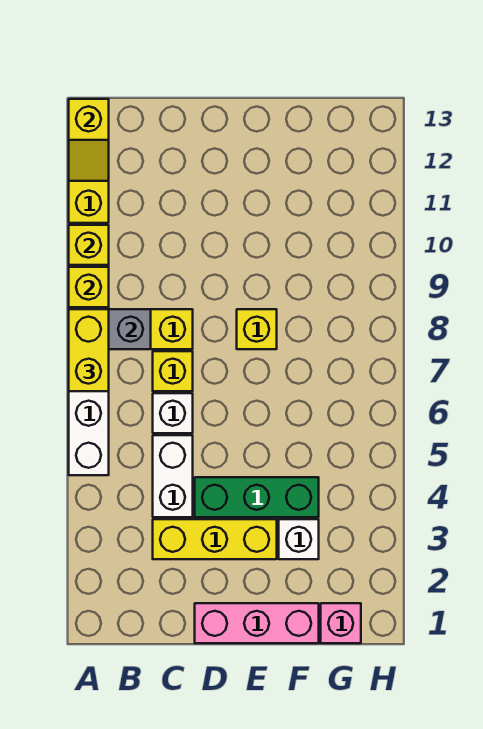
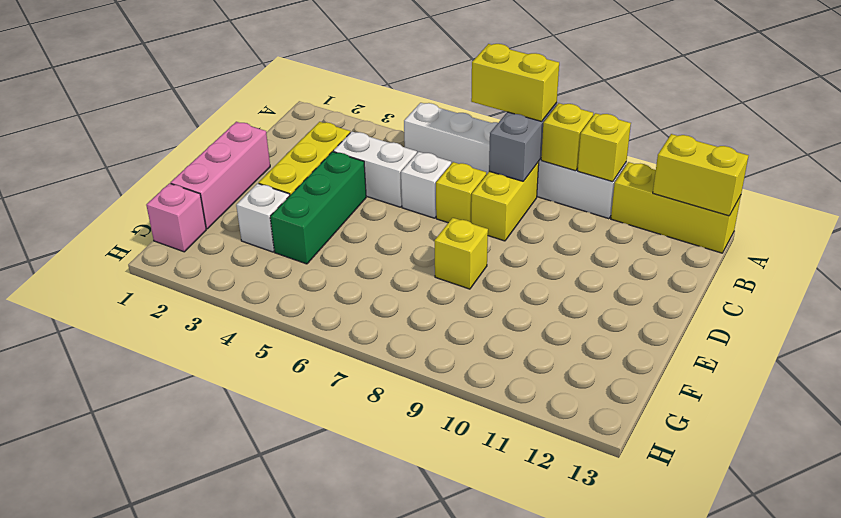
yellow 1x2 slope [69,99,109,181] -> yellow 1x2 brick [653,134,749,216]

